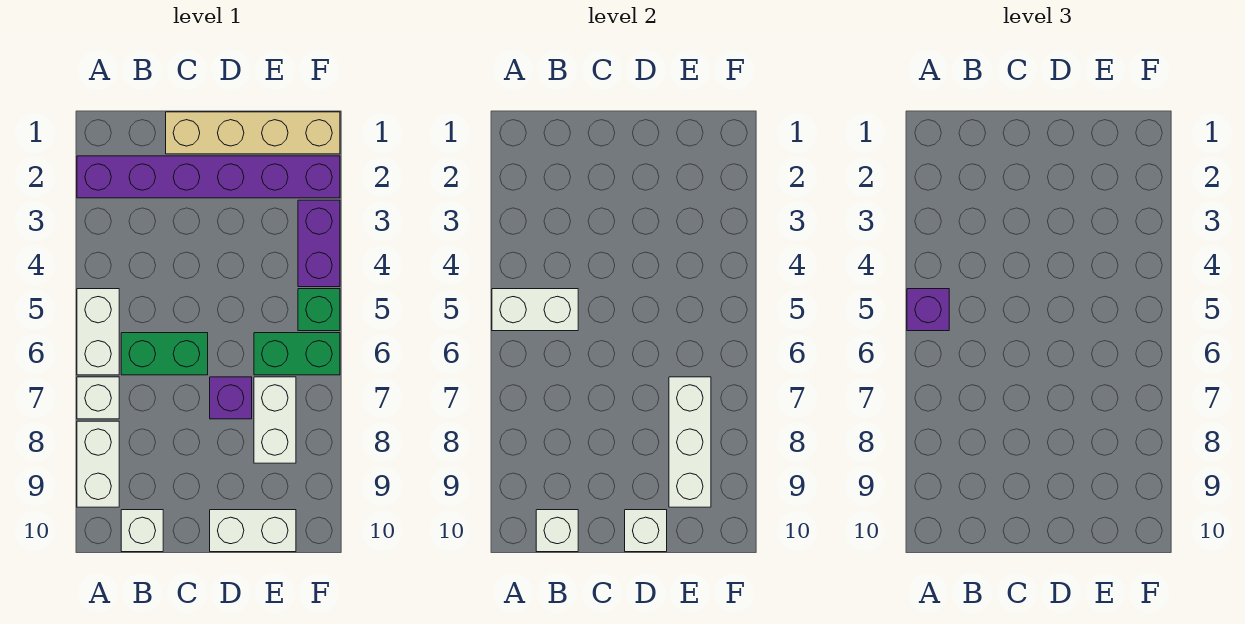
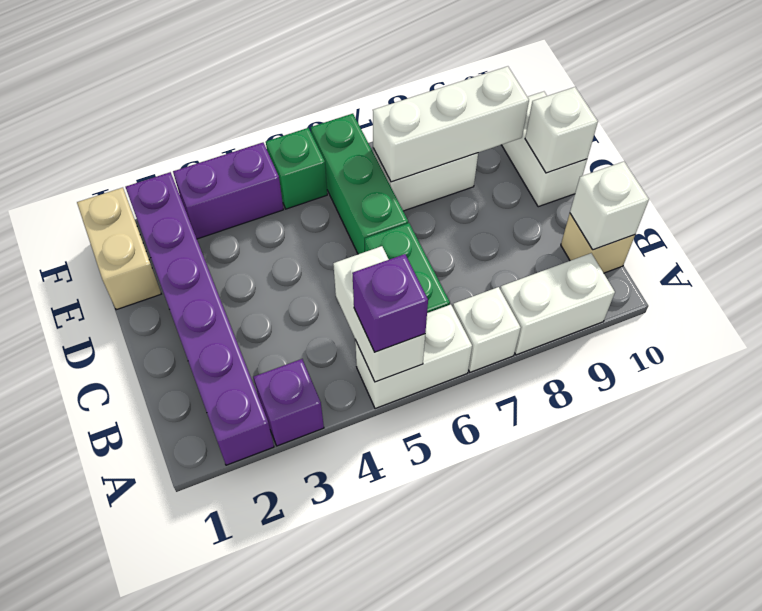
white 1x1 brick [121,510,163,552] -> tan 1x1 brick [561,214,635,273]
tan 1x4 brick [166,112,340,154] -> tan 1x2 brick [77,188,161,310]
purple 1x1 brick [210,377,252,419] -> purple 1x1 brick moved to [254,359,324,446]
green 1x2 brick [254,333,340,375] -> green 1x3 brick [311,114,408,254]

